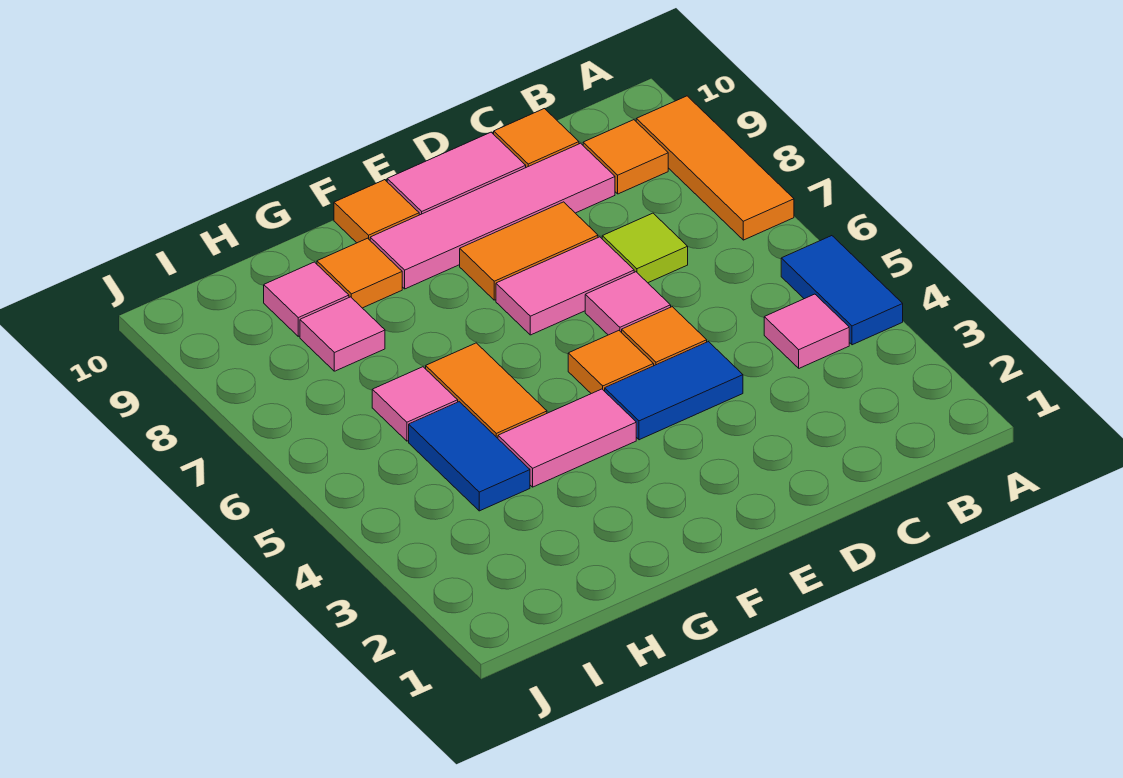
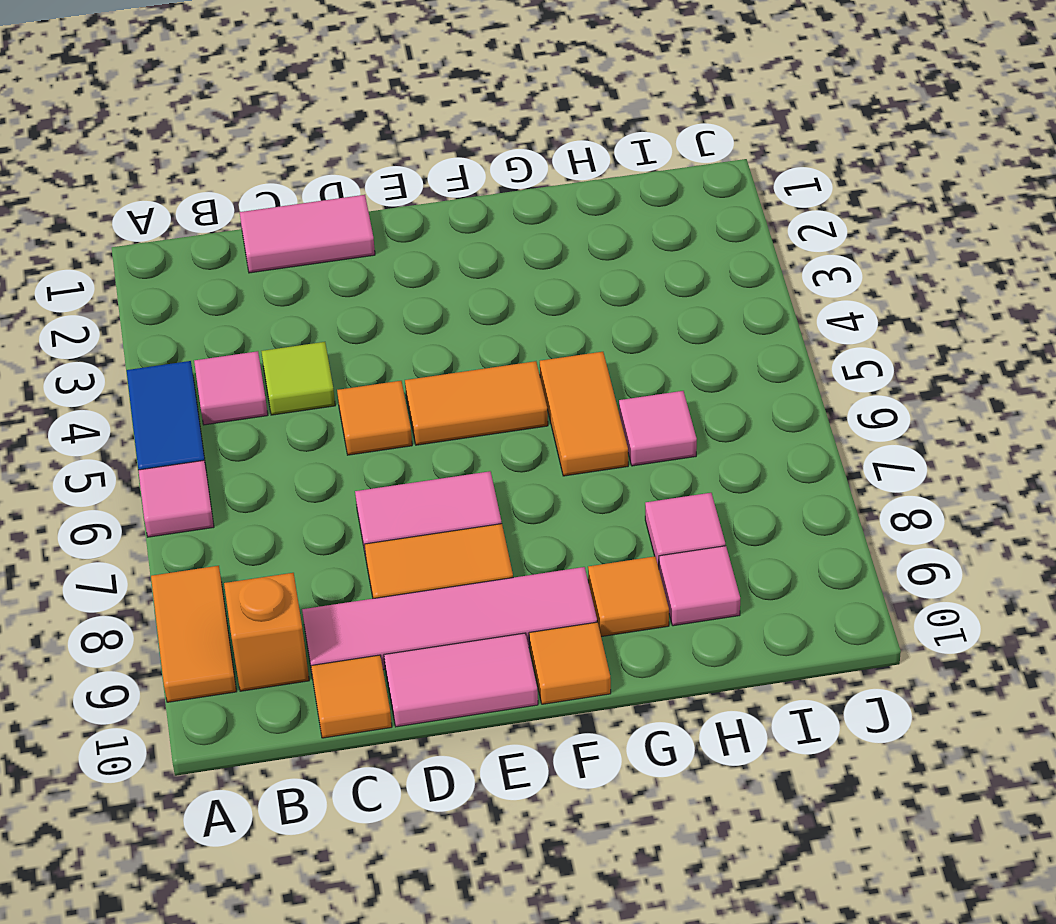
orange 1x3 tile [636,96,794,240] -> orange 1x2 tile [151,566,237,702]
orange 1x1 tile [583,120,668,194] -> orange 1x1 brick [224,573,309,691]
lime 1x1 tile [602,213,688,283] -> lime 1x1 tile moved to [261,342,335,415]
blue 1x2 tile [605,342,743,440] -> none
pink 1x1 tile [585,272,671,335] -> pink 1x1 tile moved to [138,460,214,537]
orange 1x1 tile [568,331,654,394] -> orange 1x2 tile [405,361,548,445]
pink 1x2 tile [498,389,636,487] -> pink 1x2 tile moved to [240,195,375,273]
blue 1x2 tile [409,402,530,511] -> none

